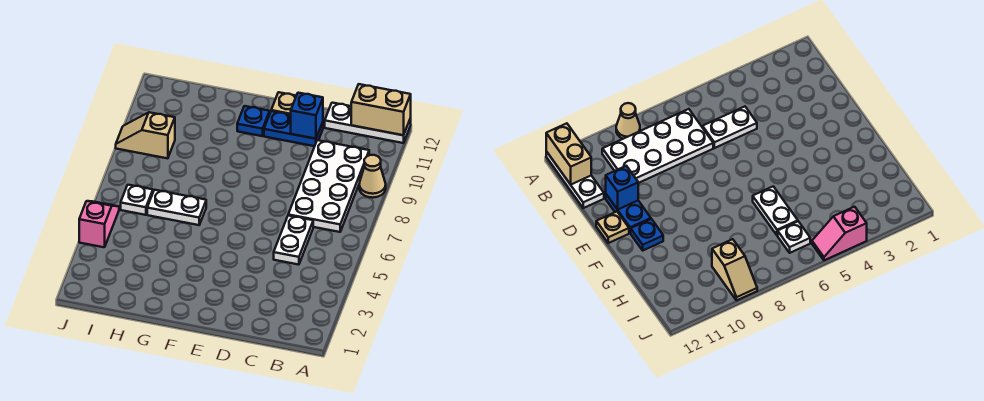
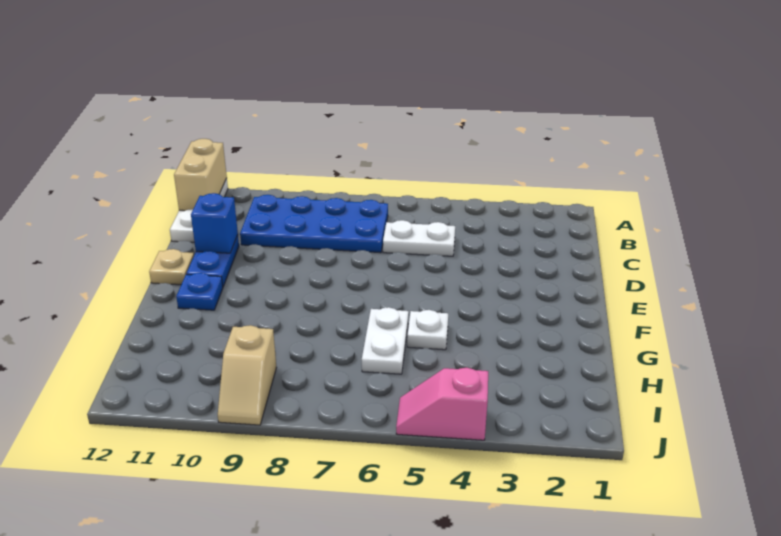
tan 1x1 cone [359,155,386,198] -> none
white 2x4 plate [288,140,369,232] -> blue 2x4 plate [240,195,388,253]
white 1x1 plate [121,185,153,215] -> white 1x1 plate moved to [407,310,448,350]

